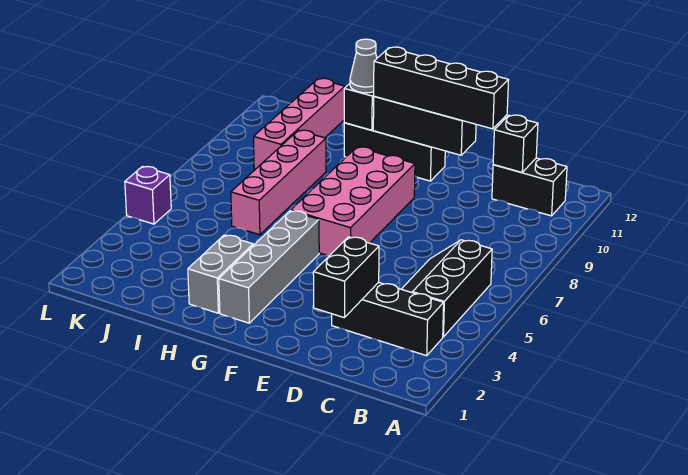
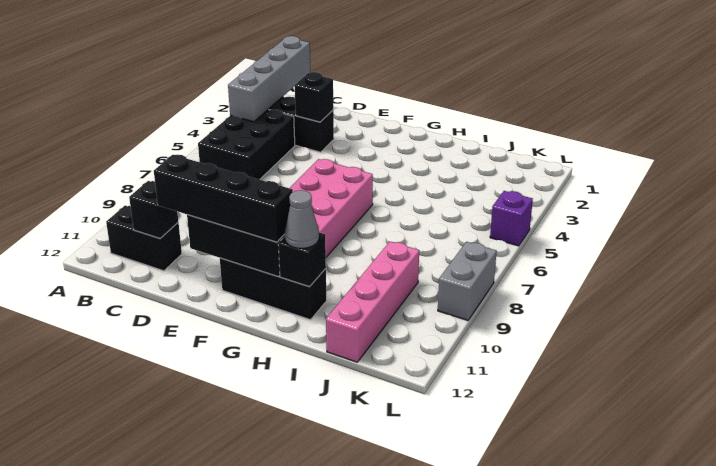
black 2x3 slope [402,240,492,337] -> black 2x3 brick [198,110,295,180]
black 1x2 brick [313,237,379,318] -> black 1x1 brick [295,72,333,122]
grey 1x4 brick [219,211,319,323] -> grey 1x4 brick moved to [228,36,310,122]
grey 1x2 brick [188,235,253,313] -> grey 1x2 brick moved to [438,242,497,320]
pink 1x4 brick [231,130,326,235] -> none

